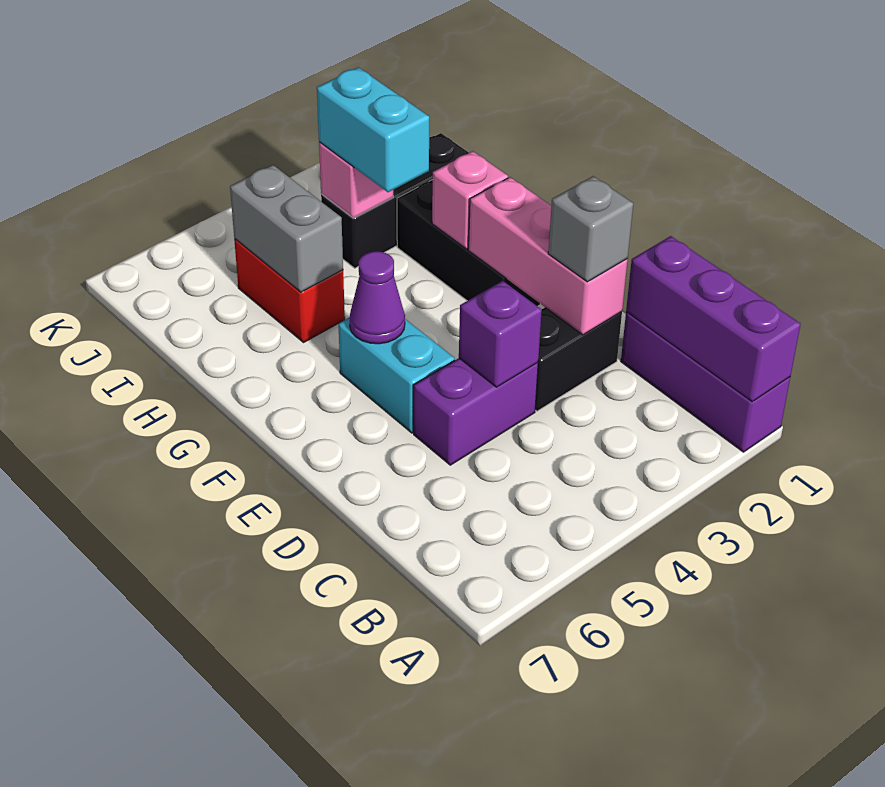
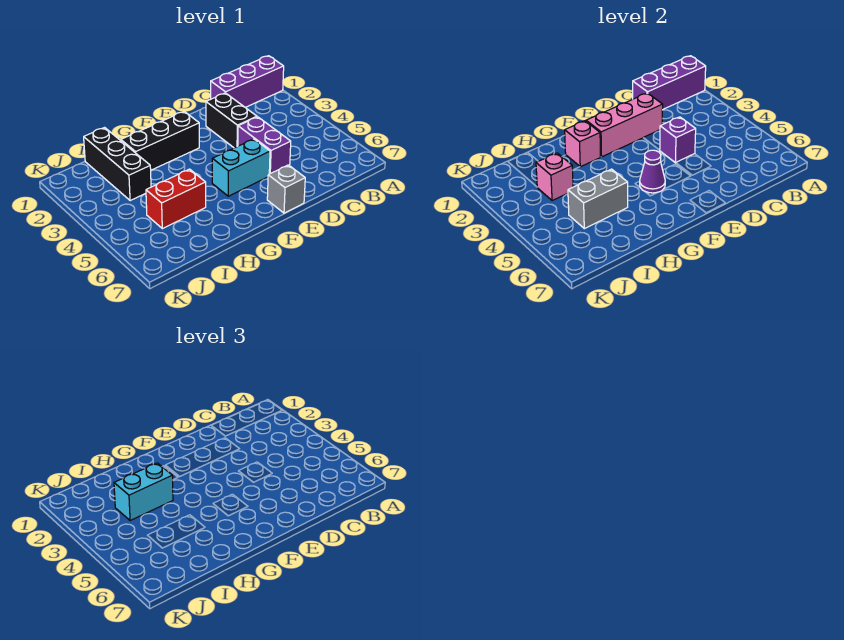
grey 1x1 brick [548,176,633,282] -> grey 1x1 brick moved to [267,165,305,213]

